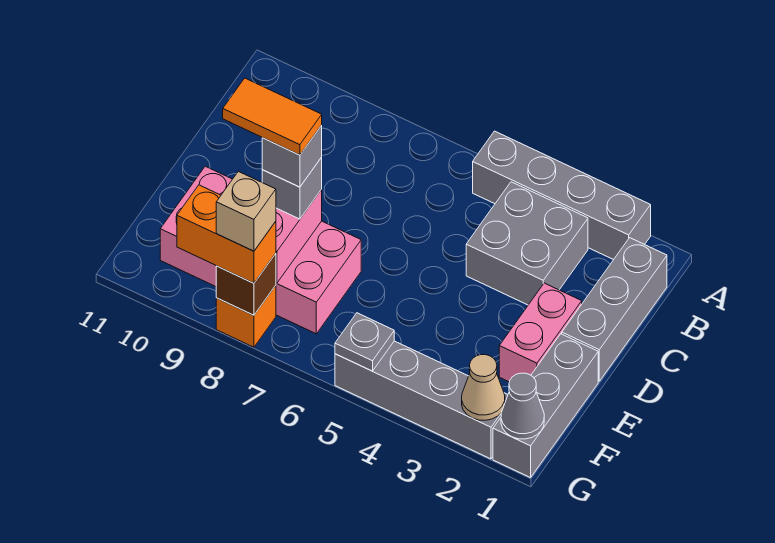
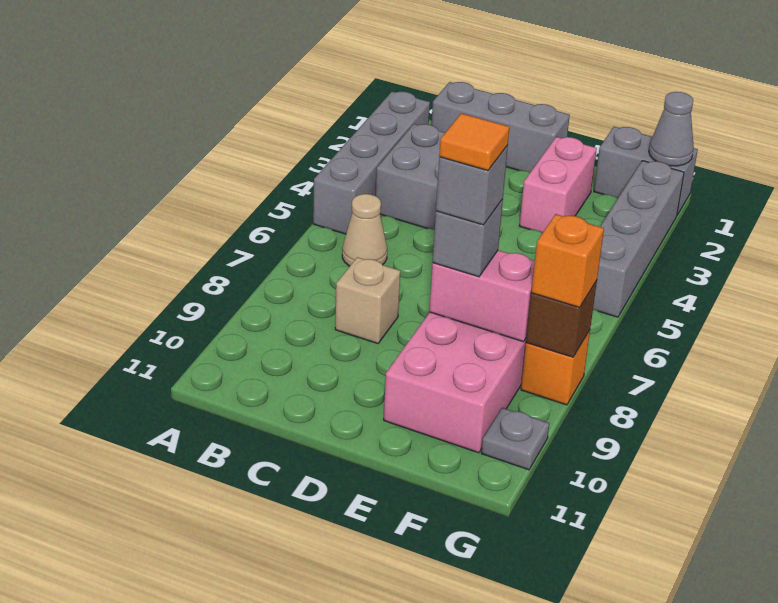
pink 1x2 brick [499,283,582,382] -> pink 1x2 brick turned to [519,137,597,233]
grey 1x3 brick [493,334,598,478] -> grey 1x2 brick [594,127,698,215]
orange 1x2 tile [223,78,322,155] -> orange 1x1 tile [439,113,509,171]
tan 1x1 cone [462,355,505,420] -> tan 1x1 cone moved to [342,194,387,266]
grey 1x1 plate [335,313,394,371] -> grey 1x1 plate moved to [481,408,549,470]
orange 1x2 brick [177,185,276,283] -> orange 1x1 brick [531,214,604,307]
tan 1x1 brick [216,171,276,251] -> tan 1x1 brick moved to [335,257,400,344]

